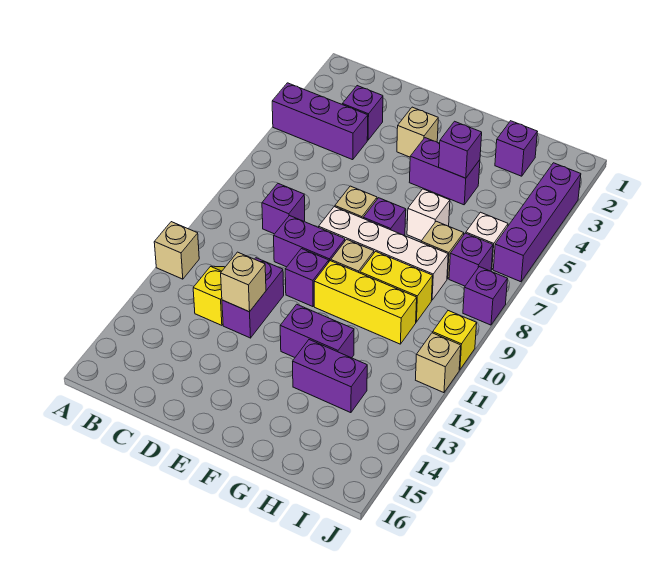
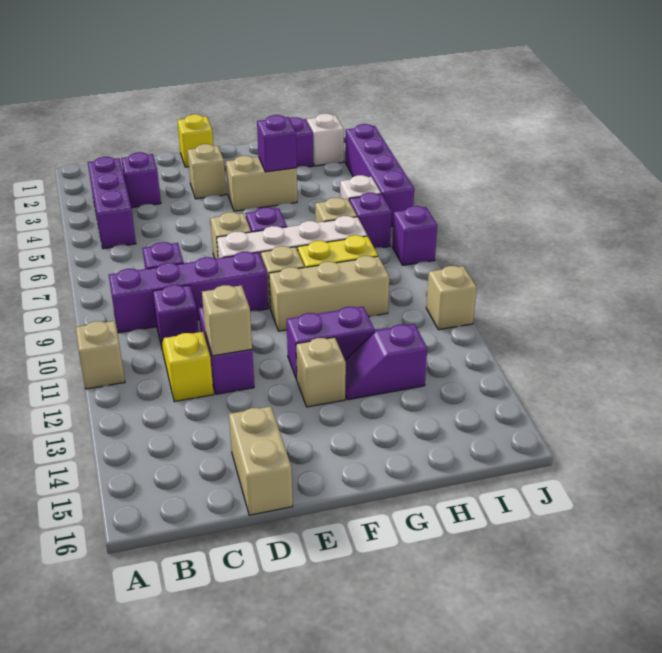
purple 1x3 brick [272,83,368,160] -> purple 1x3 brick turned to [88,157,136,249]
purple 1x2 brick [274,216,345,267] -> purple 1x4 brick [109,252,268,333]
none -> tan 1x2 brick [229,406,293,515]
purple 1x1 brick [285,249,329,307] -> purple 1x1 brick moved to [153,285,199,347]
purple 1x2 brick [409,138,480,205] -> tan 1x2 brick [226,156,297,211]
yellow 1x3 brick [314,261,417,344] -> tan 1x3 brick [269,256,389,331]
none -> tan 1x1 brick [296,337,346,407]
white 1x1 brick [407,189,450,241] -> white 1x1 brick moved to [307,114,344,166]
purple 1x2 brick [293,340,367,413] -> purple 1x2 slope [345,324,427,400]
yellow 1x1 brick [432,311,477,370] -> yellow 1x1 brick moved to [177,114,213,167]

